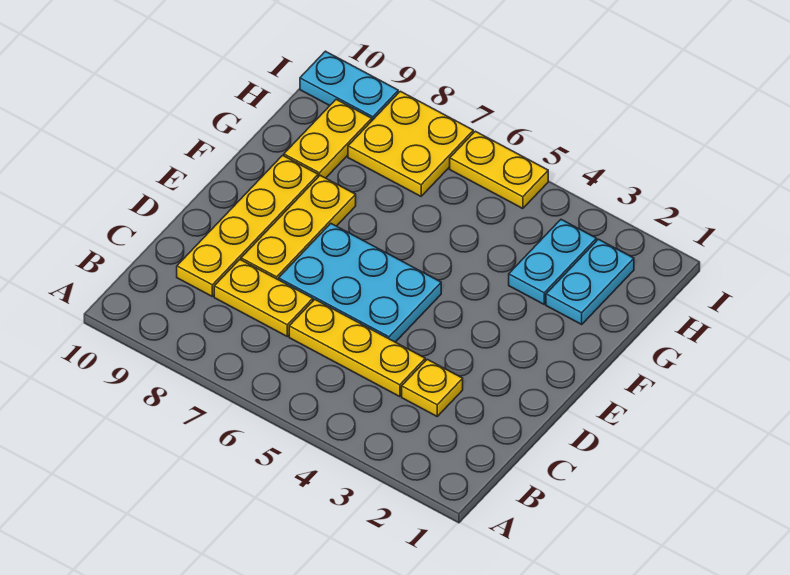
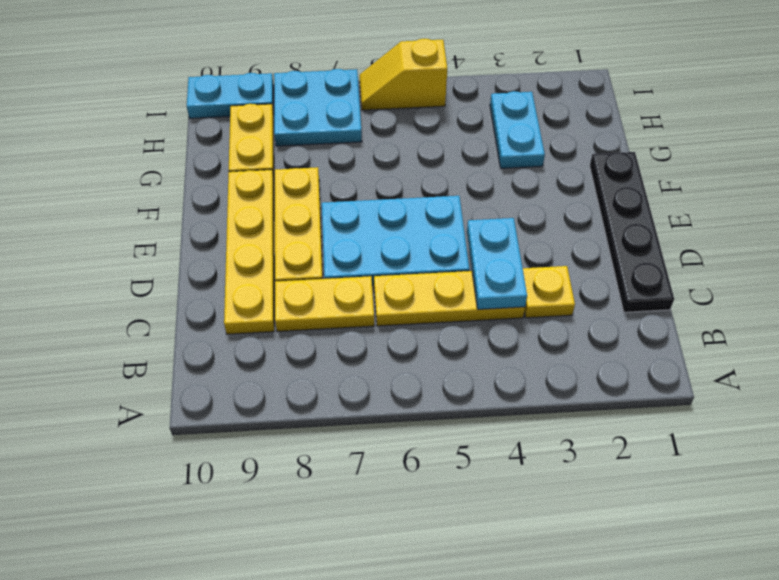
none -> black 1x4 plate [590,152,674,312]
cyan 1x2 plate [546,239,634,324] -> cyan 1x2 plate moved to [467,218,527,309]
yellow 2x2 plate [348,91,473,196] -> cyan 2x2 plate [274,69,362,146]
yellow 1x2 plate [450,131,548,209] -> yellow 1x2 slope [360,39,447,110]

